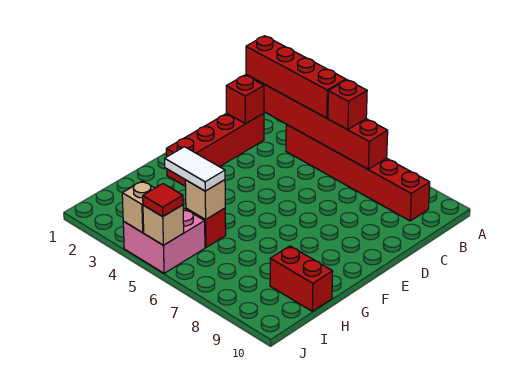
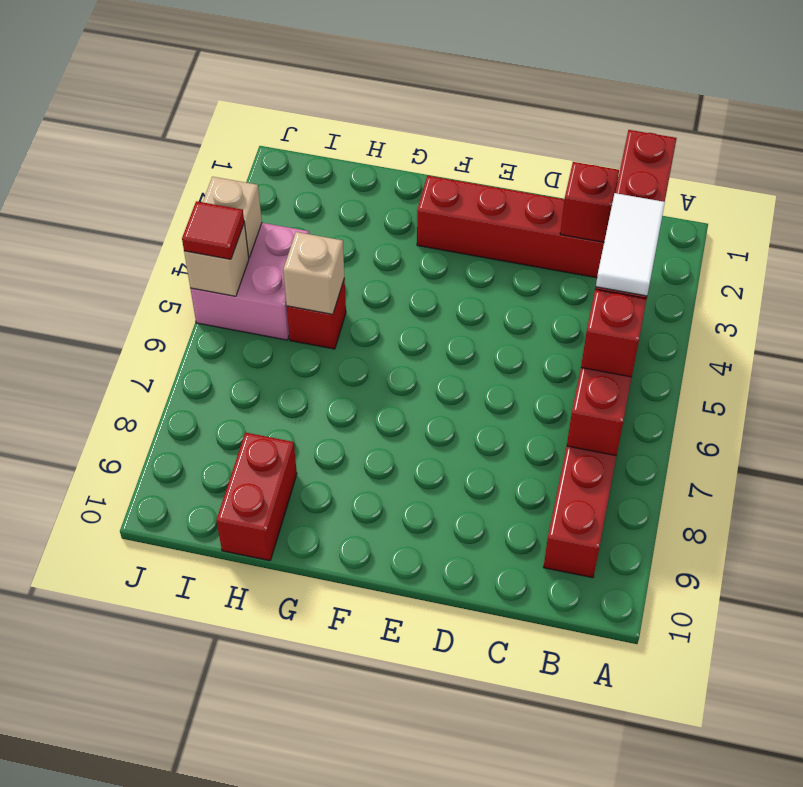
white 1x2 tile [165,147,225,191] -> white 1x2 tile moved to [596,193,665,296]

